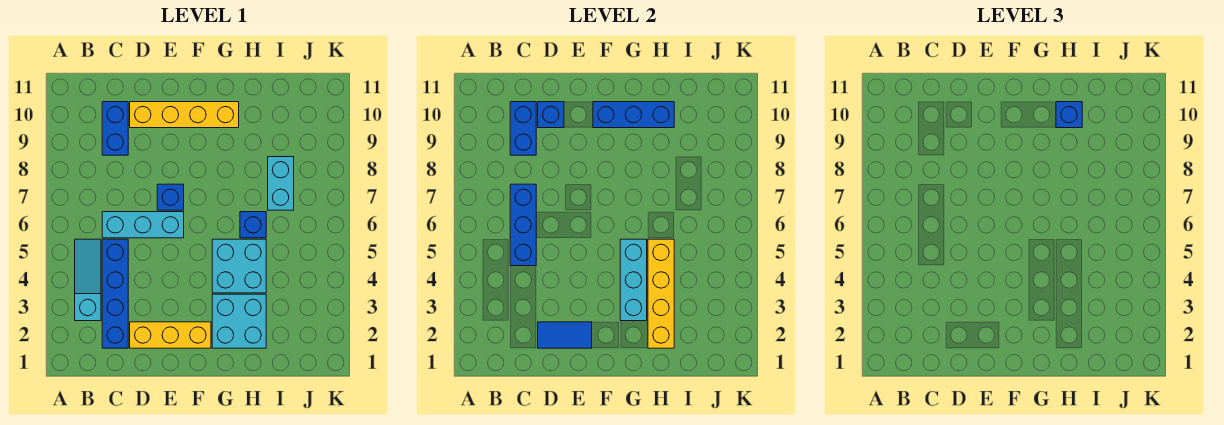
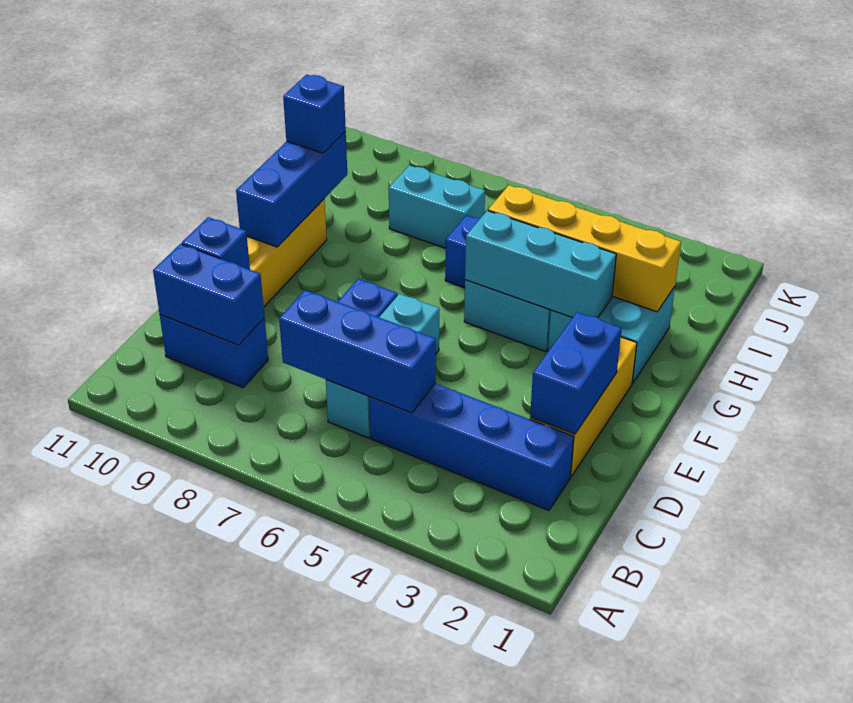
cyan 1x3 slope [75,239,101,321] -> none
blue 1x2 tile [538,322,592,348] -> blue 1x2 brick [530,312,622,434]

